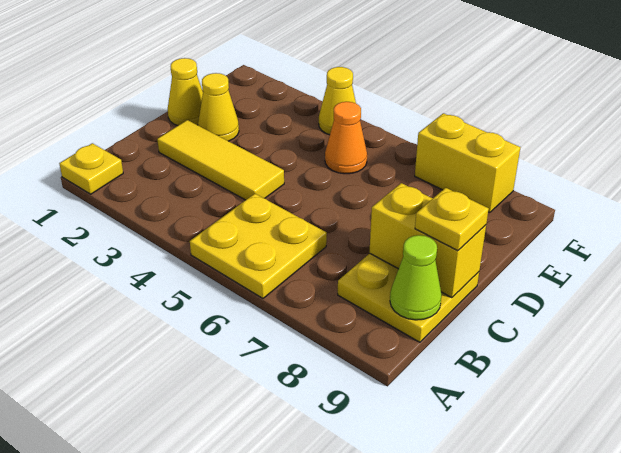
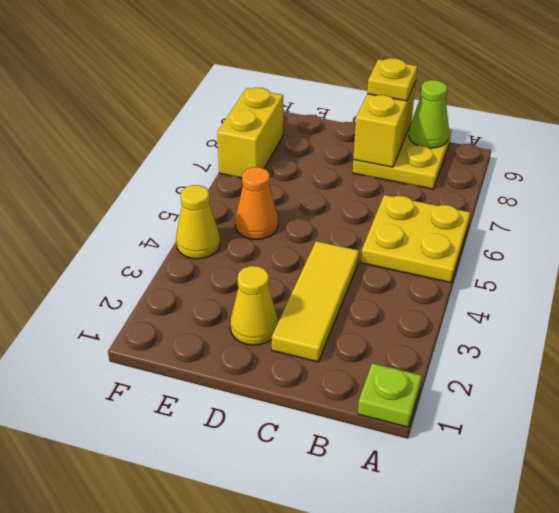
yellow 1x1 plate [59,143,123,194] -> lime 1x1 plate [358,363,422,427]
yellow 1x1 cone [168,58,203,126] -> none

